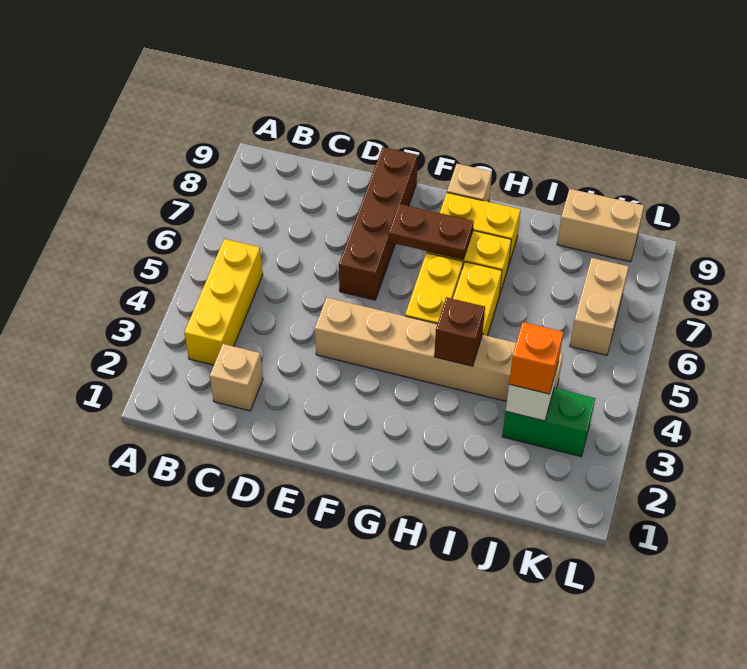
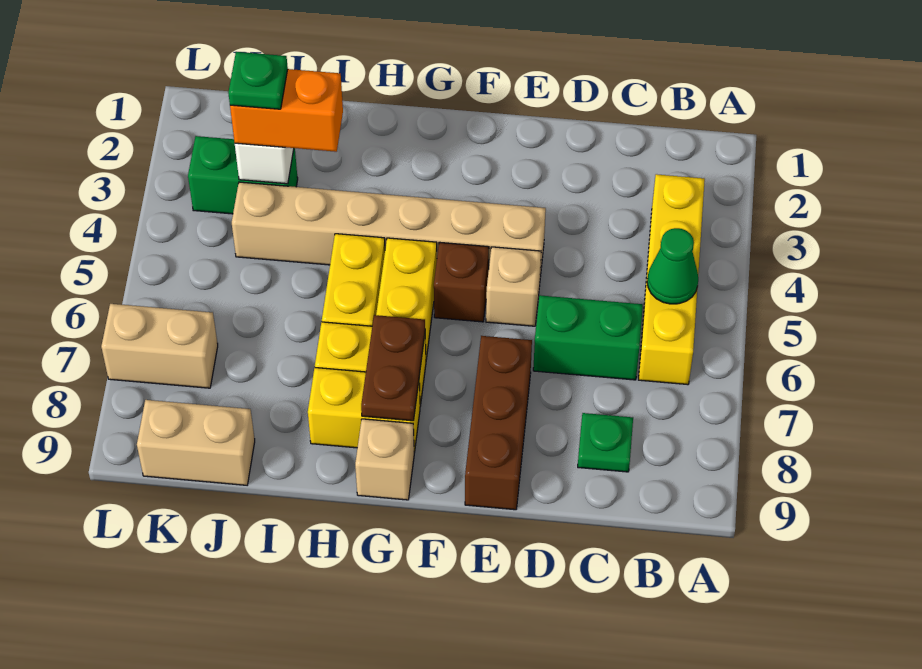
yellow 1x3 brick [184,239,263,365] -> yellow 1x4 brick [639,174,705,385]
none -> green 1x1 cone [647,228,698,304]
tan 1x1 brick [210,344,263,411] -> tan 1x1 brick moved to [486,247,541,326]
none -> green 1x2 brick [533,295,643,380]
none -> green 1x1 plate [578,413,633,472]
brown 1x4 brick [339,147,418,300] -> brown 1x3 brick [465,336,532,510]
brown 1x2 plate [388,204,474,259] -> brown 1x2 plate turned to [361,315,425,421]
brown 1x1 brick [434,297,485,366] -> brown 1x1 brick moved to [434,242,489,322]
orange 1x1 brick [509,322,563,394] -> orange 1x2 brick [230,69,343,152]
none -> green 1x1 plate [228,52,288,109]
tan 1x2 brick [570,258,629,355] -> tan 1x2 brick turned to [101,304,218,388]

